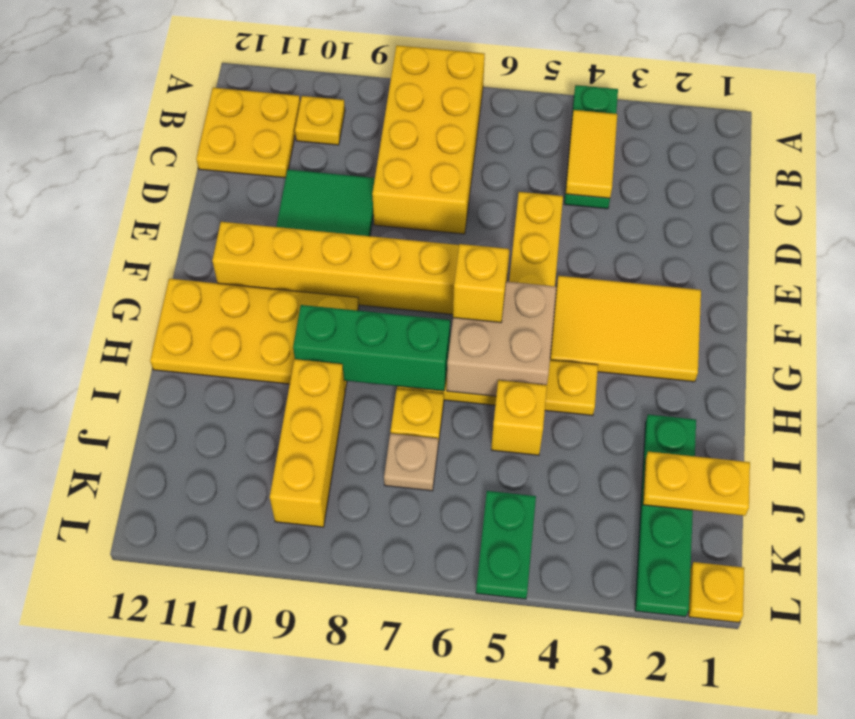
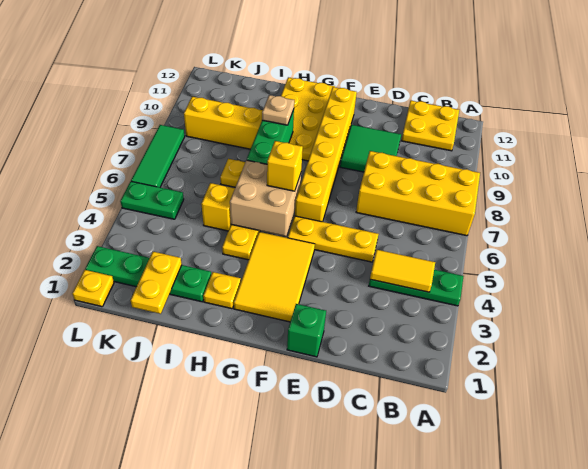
yellow 1x1 plate [295,96,345,145] -> yellow 1x1 plate moved to [203,272,241,309]
none -> green 1x1 brick [287,304,326,357]
tan 1x1 plate [384,433,438,491] -> tan 1x1 plate moved to [262,95,294,125]
none -> green 1x3 tile [131,125,185,187]

